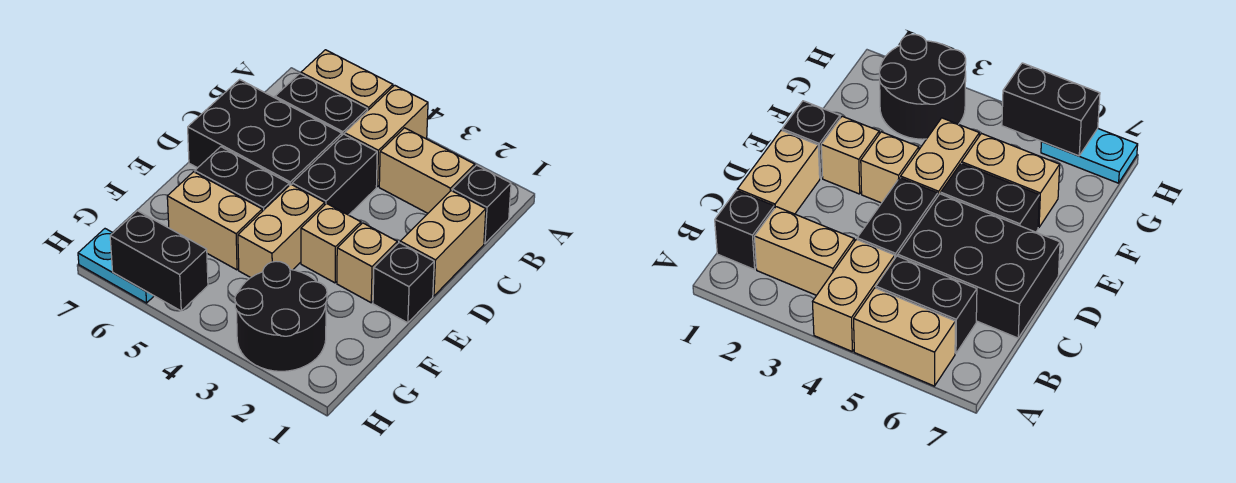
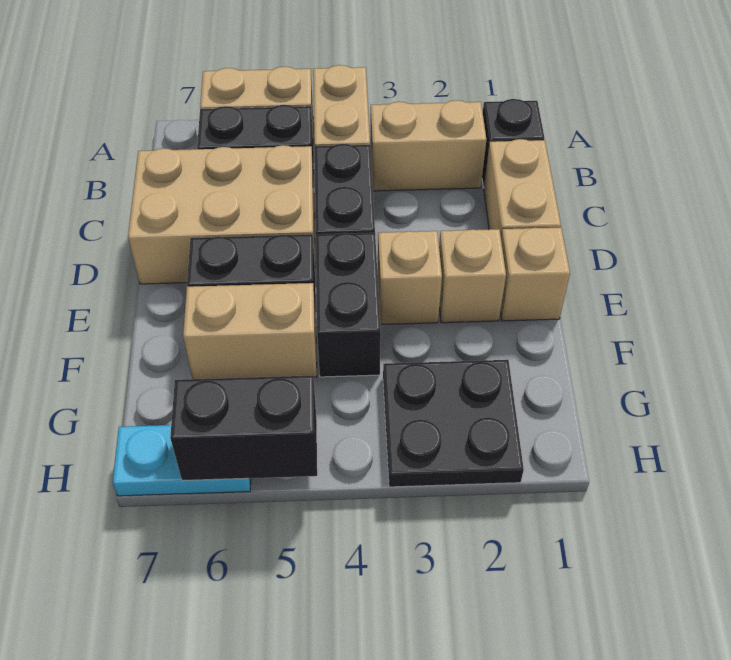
black 2x3 brick [188,80,342,185] -> tan 2x3 brick [128,145,315,284]
black 1x1 brick [373,243,434,323] -> tan 1x1 brick [500,228,570,321]
tan 1x2 brick [238,185,325,278] -> black 1x2 brick [316,233,381,377]
black 2x2 round brick [235,261,327,371] -> black 2x2 plate [383,360,524,487]

